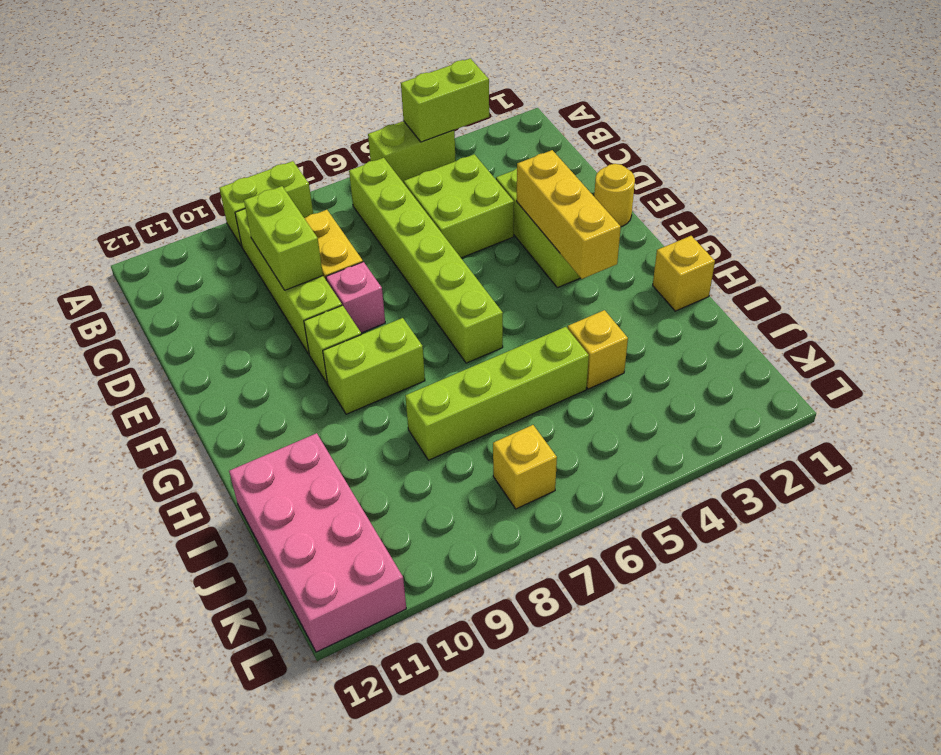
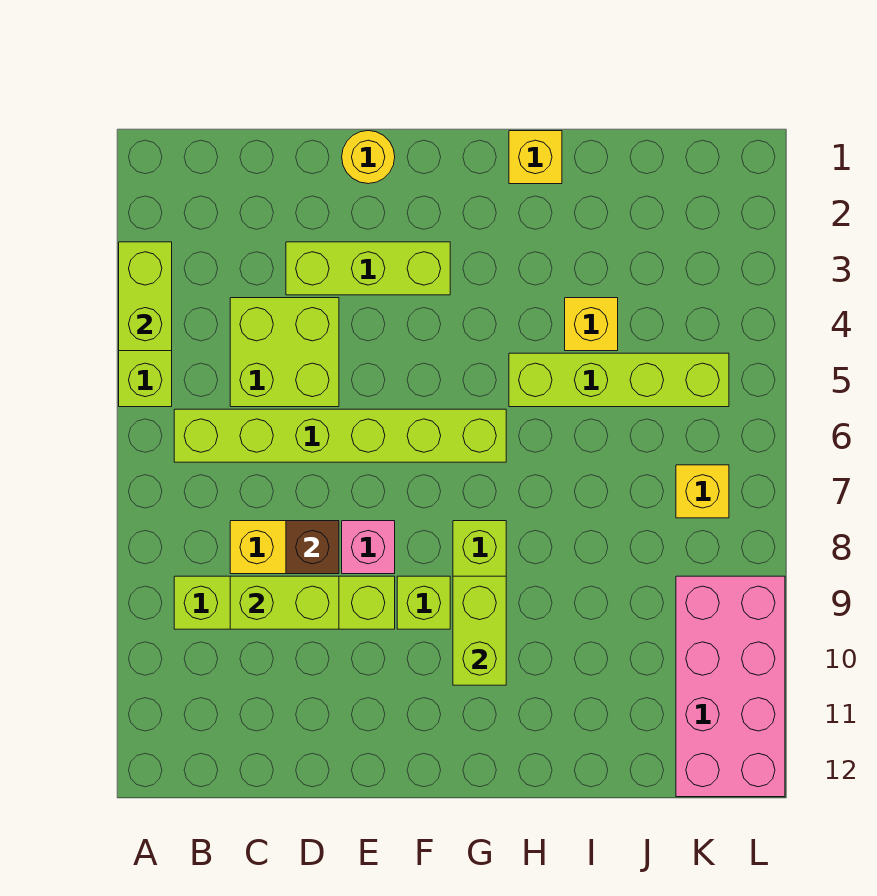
lime 1x2 brick [219,161,313,247] -> lime 1x2 brick moved to [453,576,506,685]
none -> brown 1x1 brick [286,521,339,574]
yellow 1x3 brick [517,150,621,279] -> none
lime 1x4 brick [405,327,589,460] -> lime 1x4 brick turned to [509,353,729,407]
pink 2x4 brick [229,433,406,652] -> pink 2x4 brick turned to [676,576,785,797]

